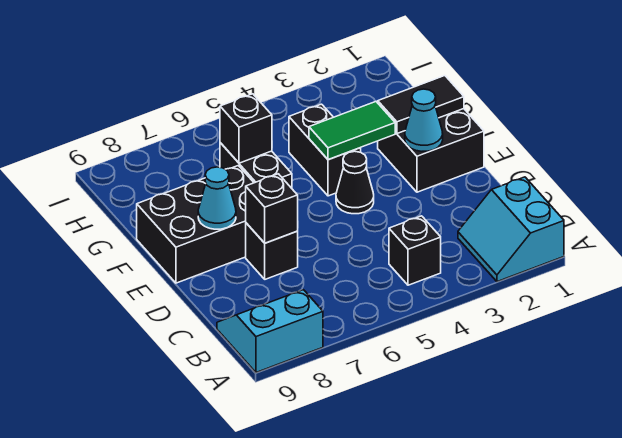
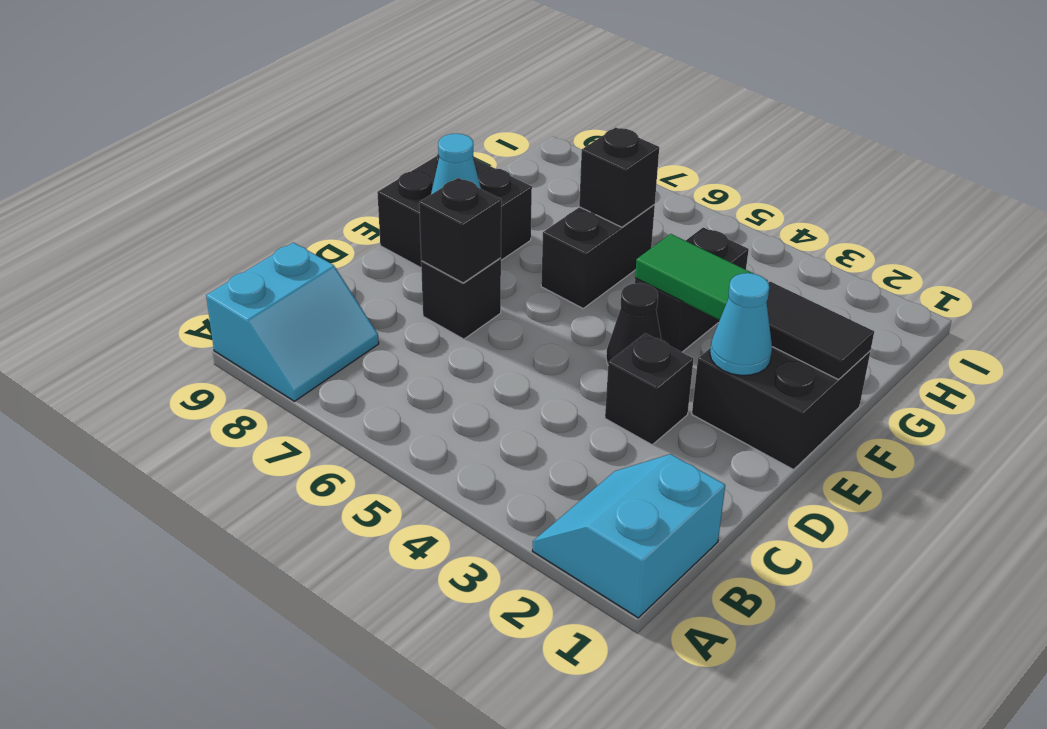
cyan 2x2 slope [217,290,323,372] -> cyan 2x2 slope turned to [206,242,379,401]
black 1x1 brick [389,216,441,285] -> black 1x1 brick moved to [605,333,694,445]
black 2x3 brick [137,166,254,283] -> black 2x2 brick [377,154,532,268]

